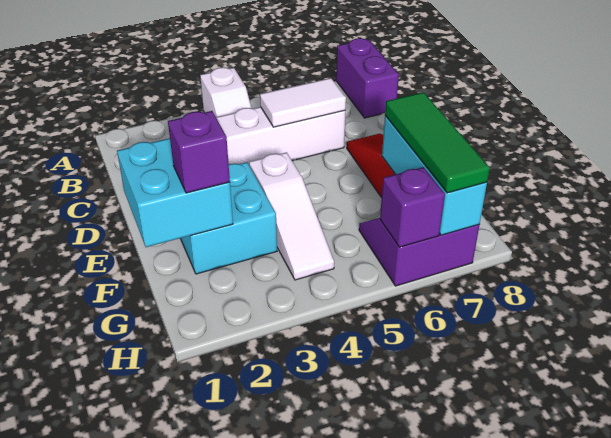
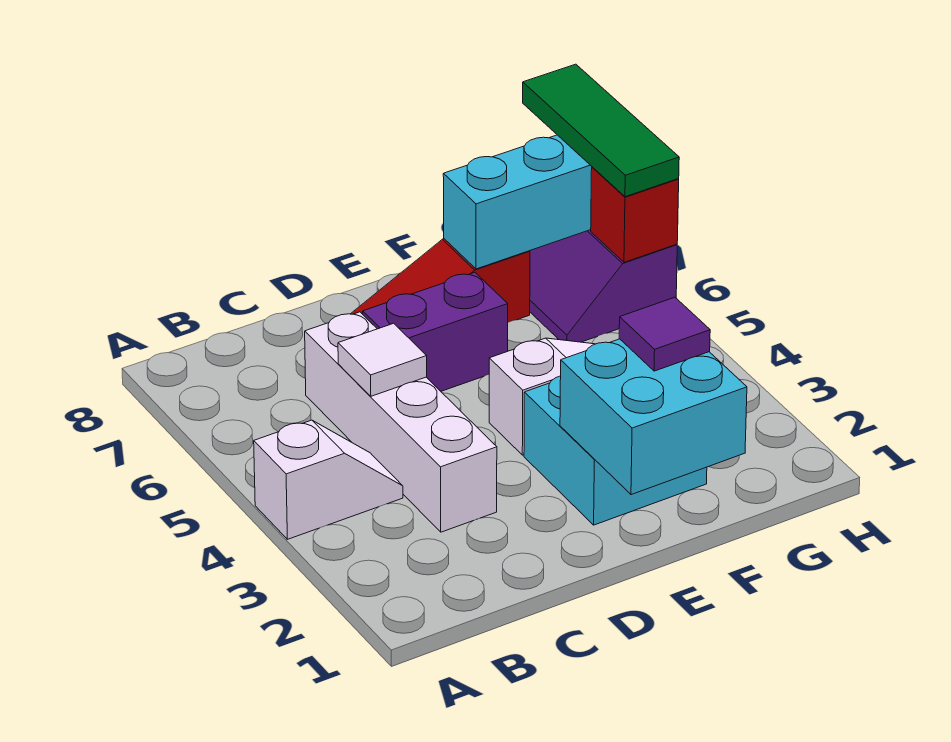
purple 1x2 brick [336,38,399,118] -> purple 1x2 brick moved to [363,272,508,391]
white 1x2 tile [260,78,346,127] -> white 1x1 tile [338,323,427,396]
purple 1x1 brick [168,111,230,193] -> purple 1x1 tile [619,297,710,371]
green 1x3 tile [385,92,490,193] -> green 1x3 tile turned to [523,64,679,197]
purple 1x1 brick [380,167,445,247] -> red 1x1 brick [591,167,679,262]

